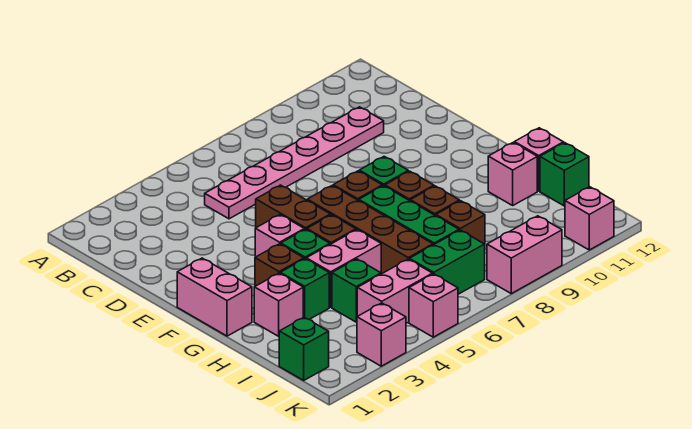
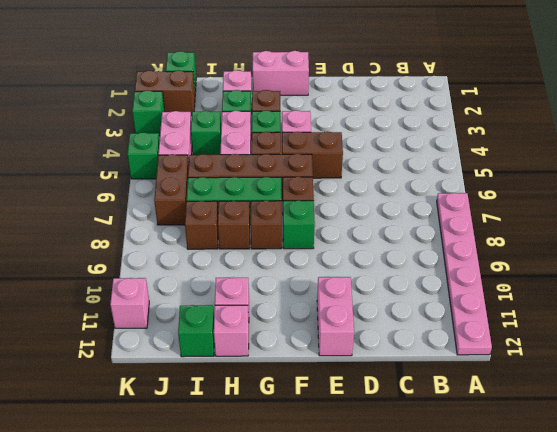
pink 1x6 plate [205,107,384,219] -> pink 1x6 plate moved to [437,193,492,355]
none -> brown 1x2 brick [135,70,195,116]
green 1x2 brick [409,230,485,294] -> brown 1x2 brick [154,154,189,225]
pink 1x1 brick [357,303,406,366] -> green 1x1 brick [132,90,165,136]
pink 1x1 brick [409,274,458,337] -> green 1x1 brick [127,132,160,179]
pink 1x2 brick [487,216,562,294] -> pink 1x2 brick moved to [317,277,354,356]

